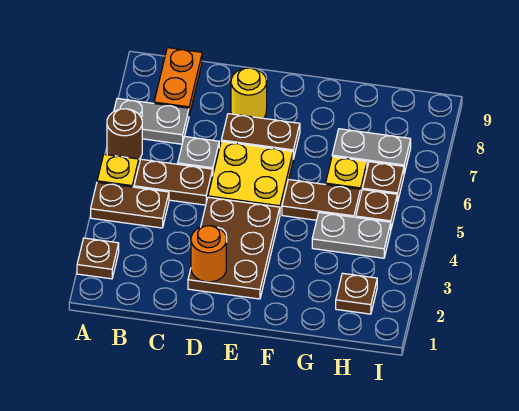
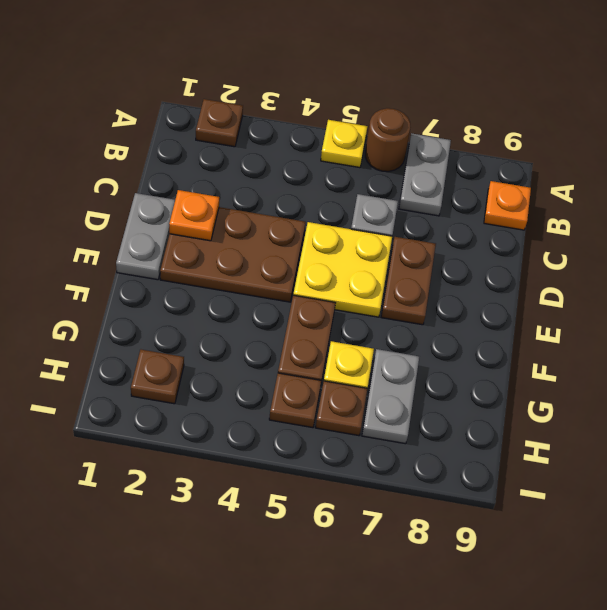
brown 1x2 plate [91,182,169,228] -> none
brown 1x2 plate [134,159,213,205] -> none
orange 1x2 plate [154,48,202,115] -> orange 1x1 plate [484,181,531,230]
orange 1x1 round brick [191,226,226,282] -> orange 1x1 plate [169,190,219,241]
yellow 1x1 round brick [231,68,267,118] -> none
grey 1x2 plate [312,213,391,258] -> grey 1x2 plate moved to [116,193,175,280]

